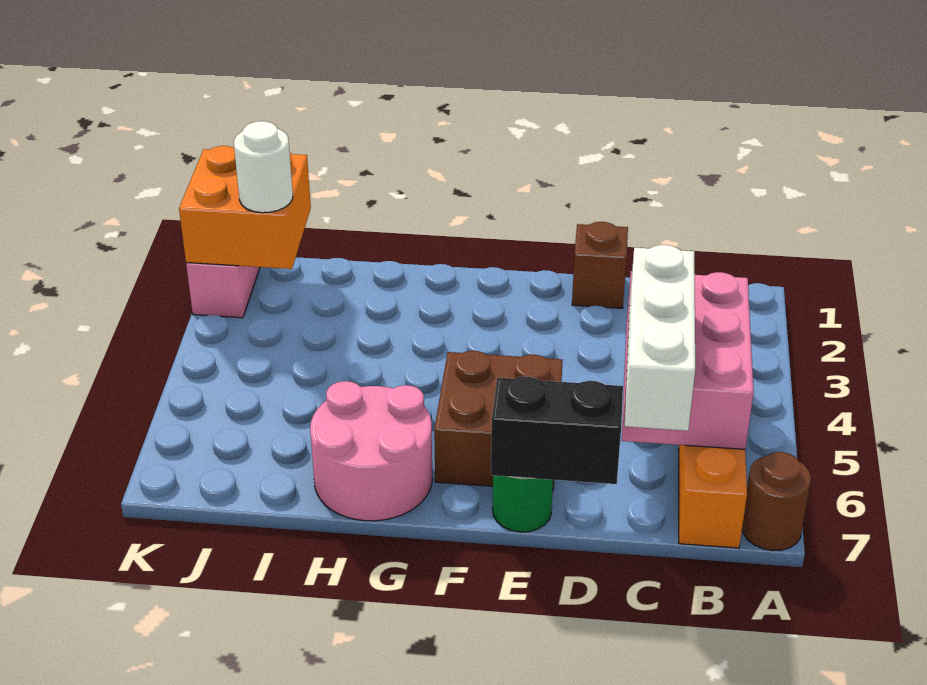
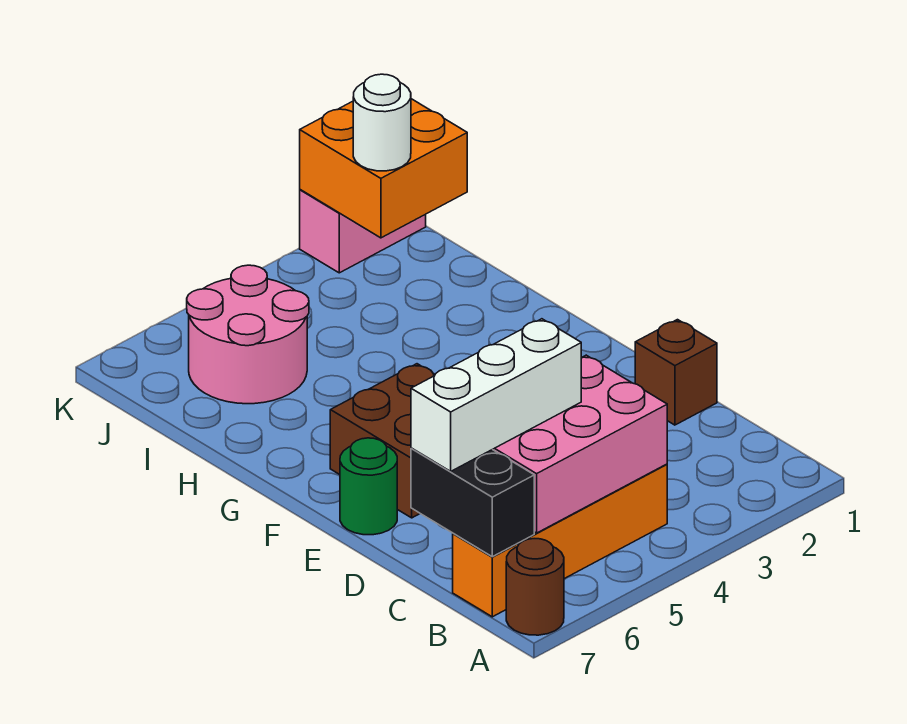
black 1x2 brick [491,376,623,484] -> black 1x2 brick moved to [411,448,534,557]
pink 2x2 round brick [310,381,432,521] -> pink 2x2 round brick moved to [187,265,309,404]

